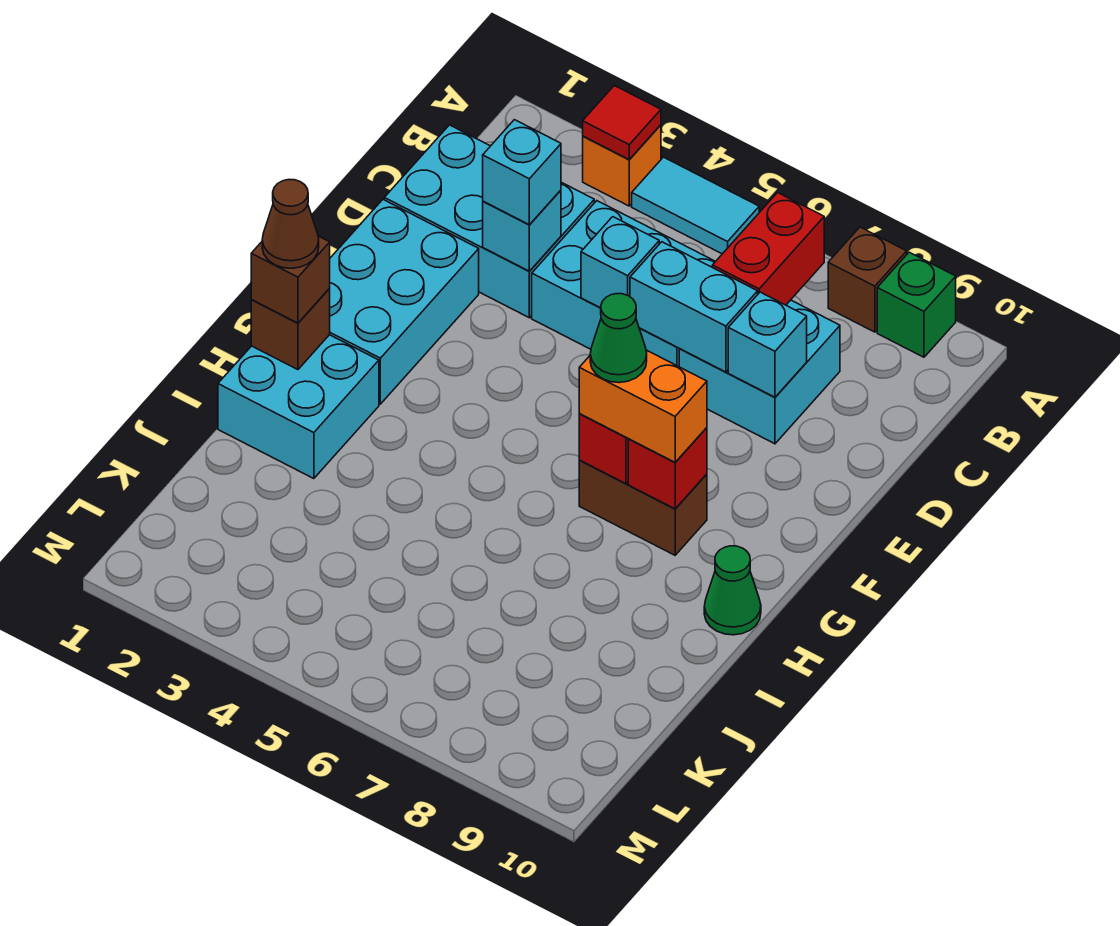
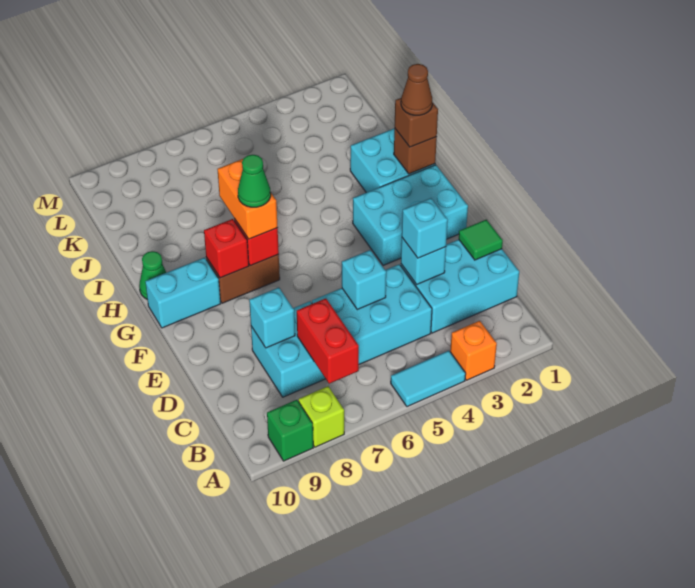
red 1x1 tile [583,85,661,160] -> none
brown 1x1 brick [828,227,907,332] -> lime 1x1 brick [299,386,344,447]
none -> green 1x1 tile [459,220,503,260]
cyan 1x2 brick [630,242,758,372] -> cyan 1x2 brick moved to [145,258,221,328]
cyan 2x3 brick [329,200,479,404] -> cyan 2x3 brick turned to [353,165,468,265]
orange 1x2 brick [579,350,707,462] -> orange 1x2 brick turned to [217,159,278,239]

